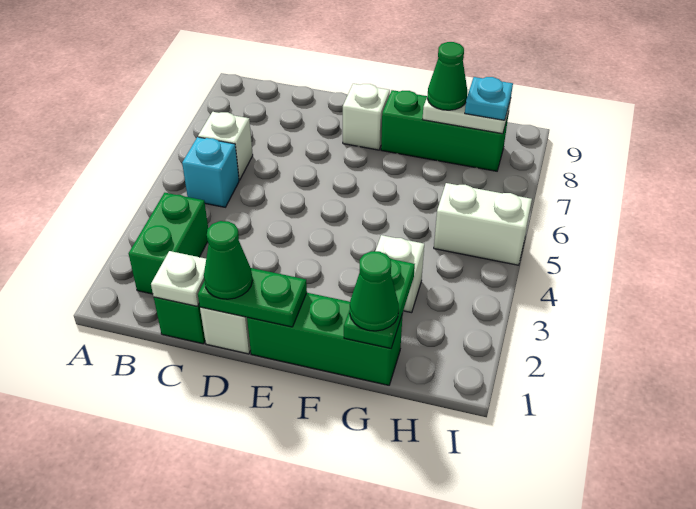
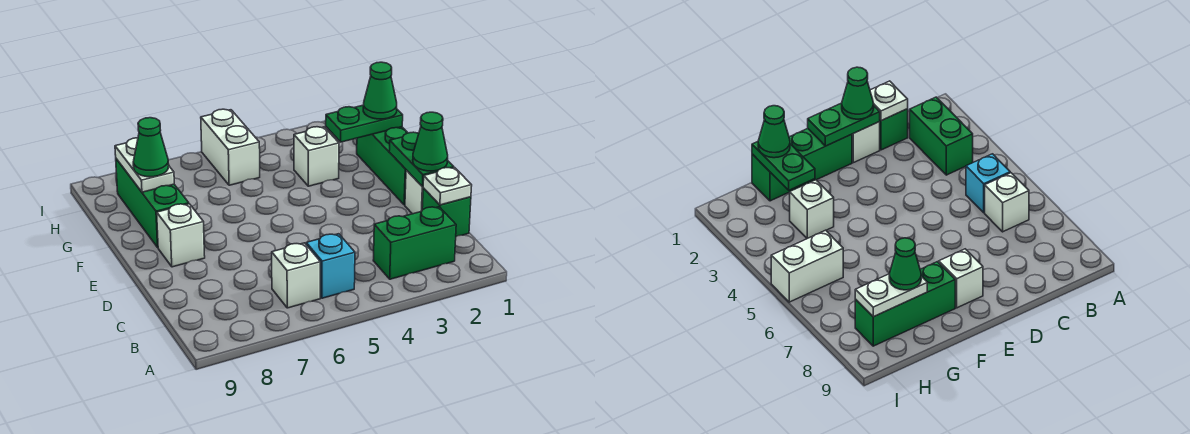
cyan 1x1 plate [465,77,513,120] -> none

